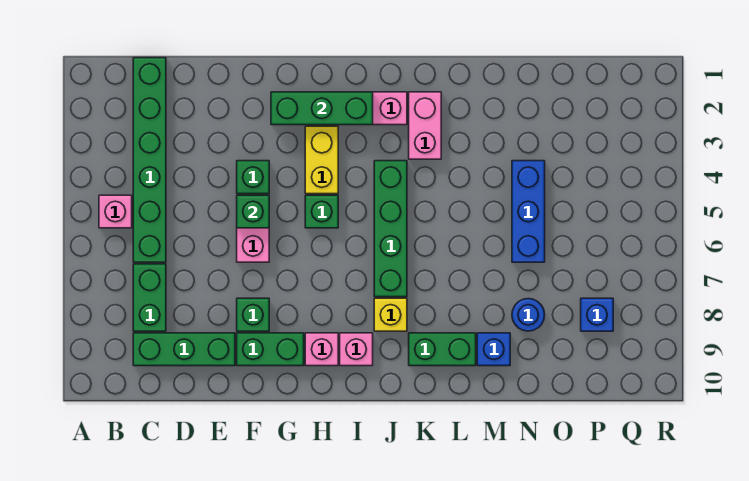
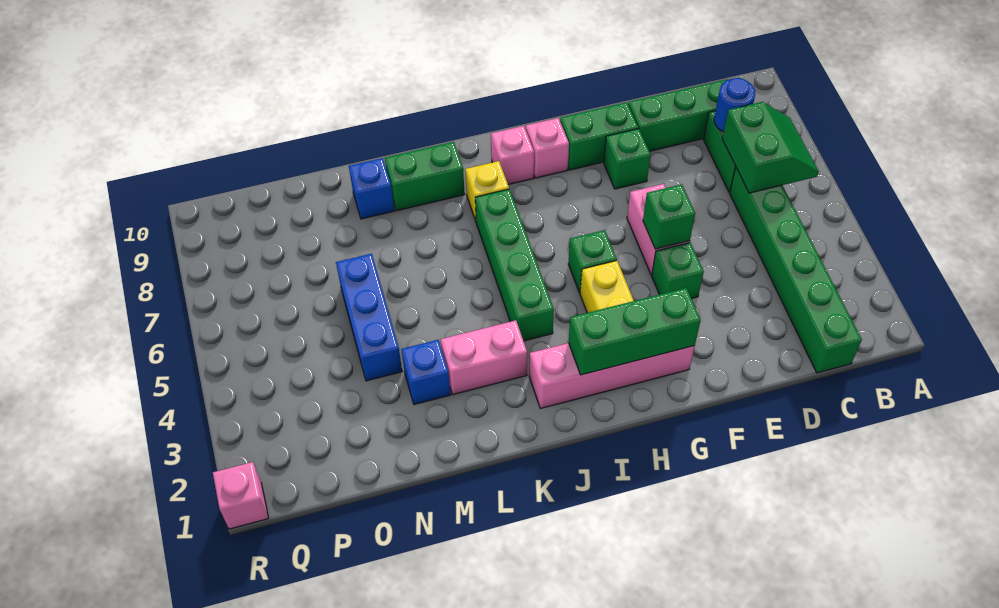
pink 1x1 brick [99,195,132,228] -> pink 1x1 brick moved to [213,462,268,529]
none -> green 2x2 slope [722,102,819,193]
pink 1x2 brick [409,92,441,159] -> pink 1x2 brick turned to [441,320,527,394]
blue 1x1 round brick [512,299,545,331] -> blue 1x1 round brick moved to [714,78,755,132]
blue 1x1 brick [581,298,613,331] -> blue 1x1 brick moved to [401,340,451,404]

